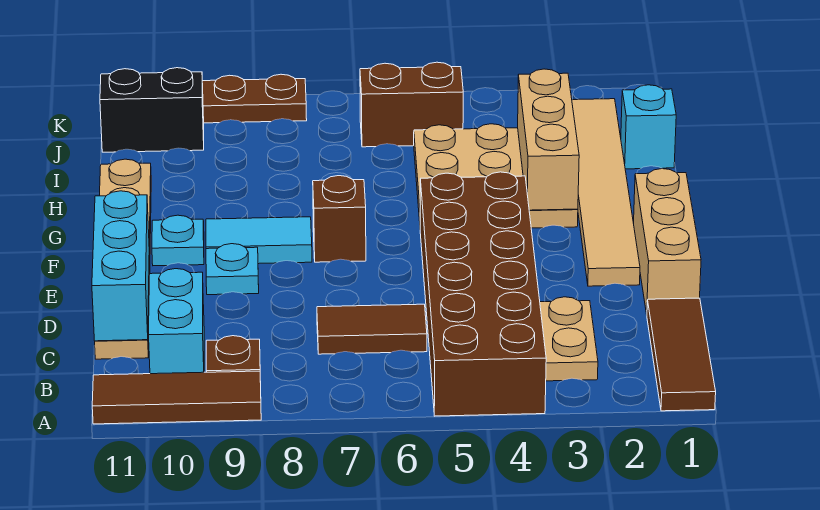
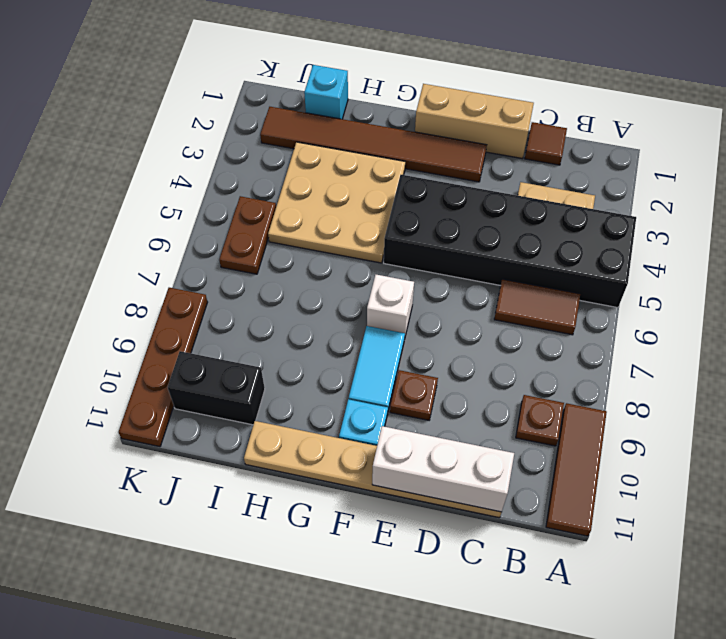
brown 1x3 tile [647,298,716,411] -> brown 1x1 tile [525,122,567,165]
brown 2x6 brick [420,172,546,416] -> black 2x6 brick [384,175,636,308]
cyan 1x2 brick [149,269,204,374] -> none
brown 1x2 tile [317,304,427,354] -> brown 1x2 tile turned to [494,279,580,335]
cyan 1x3 brick [92,191,149,341] -> white 1x3 brick [372,426,514,512]
tan 1x6 tile [572,99,640,286] -> brown 1x6 tile [260,107,487,182]
cyan 1x1 plate [206,244,259,295] -> brown 1x1 plate [390,370,438,420]
brown 1x1 brick [313,176,366,262] -> white 1x1 brick [367,275,414,336]
tan 1x3 brick [518,69,579,210] -> none
brown 1x2 brick [360,62,463,147] -> brown 1x2 plate [219,196,276,274]
black 1x2 brick [100,68,204,152] -> black 1x2 brick turned to [168,351,265,425]

